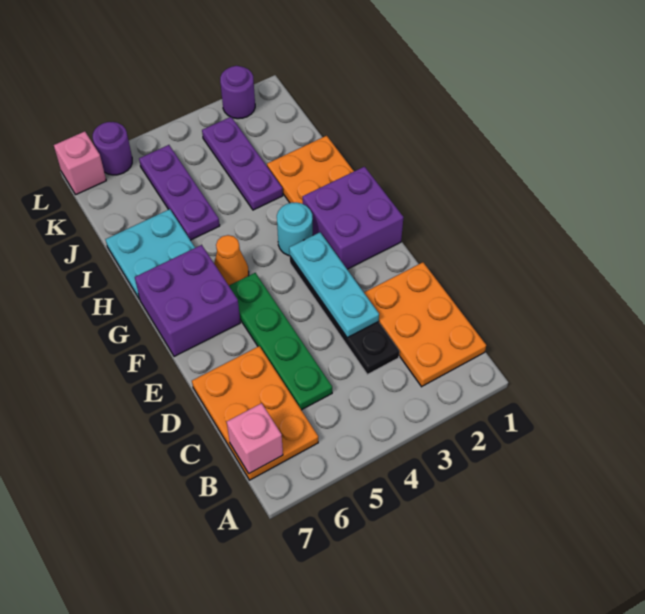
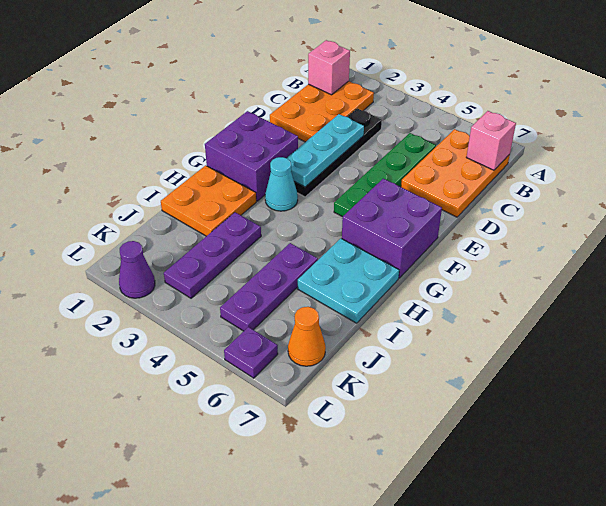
cyan 1x1 round brick [277,202,313,256] -> cyan 1x1 cone [265,157,298,211]
orange 1x1 cone [214,235,249,285] -> orange 1x1 cone moved to [288,307,326,366]
purple 1x1 round brick [220,66,255,119] -> purple 1x1 cone [119,241,155,298]
purple 1x1 round brick [93,122,132,175] -> purple 1x1 plate [224,327,278,378]
pink 1x1 brick [54,131,106,195] -> pink 1x1 brick moved to [308,40,350,95]

